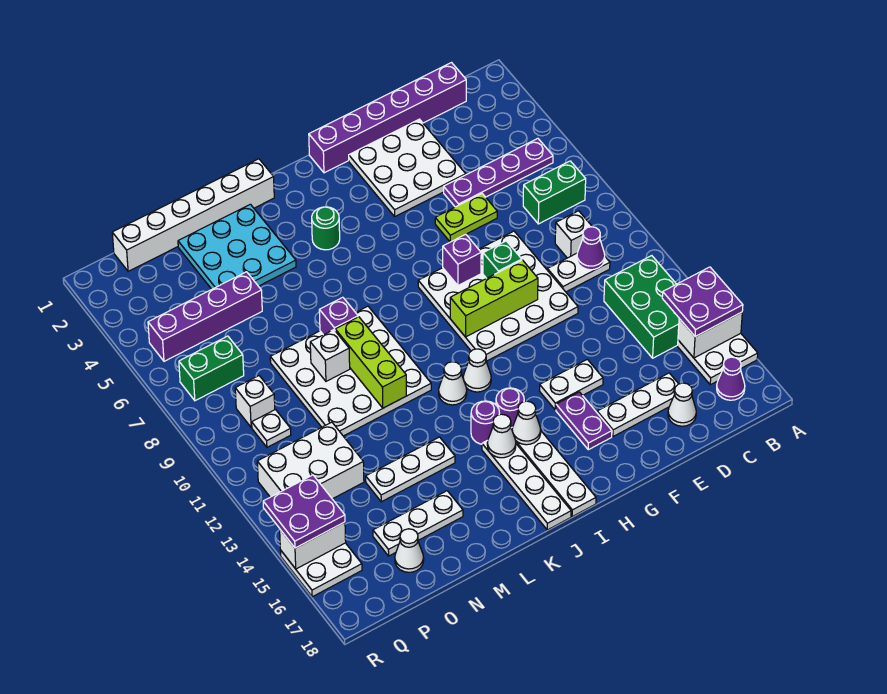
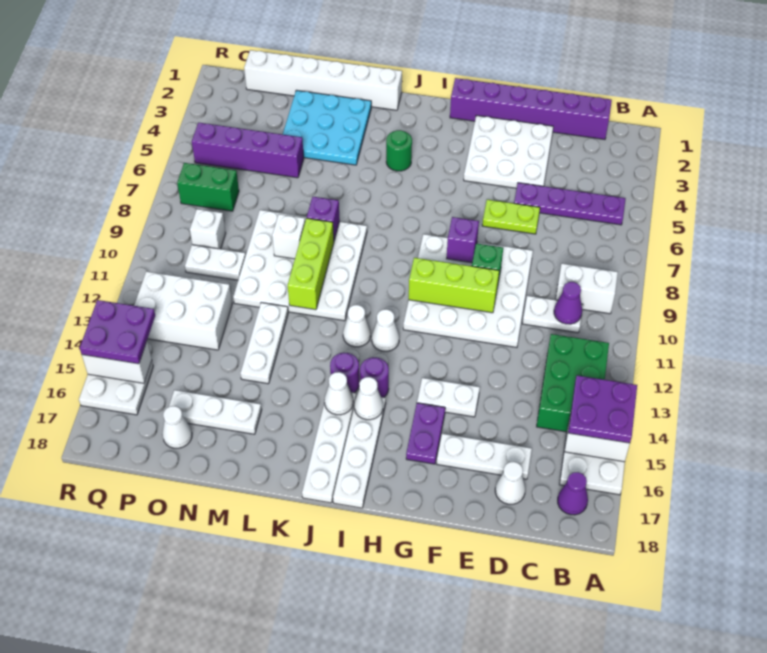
green 1x2 brick [523,161,586,224] -> none
white 1x1 brick [555,211,592,258] -> white 1x2 brick [556,263,618,314]
white 1x3 plate [366,437,455,502] -> white 1x3 plate turned to [240,303,288,384]
white 1x1 plate [252,410,291,447] -> white 1x2 plate [185,245,246,280]

